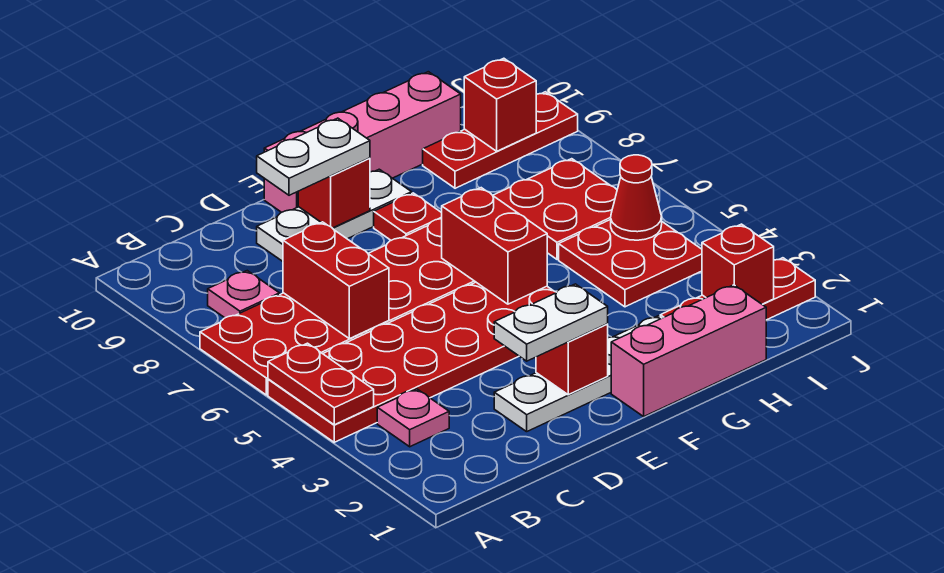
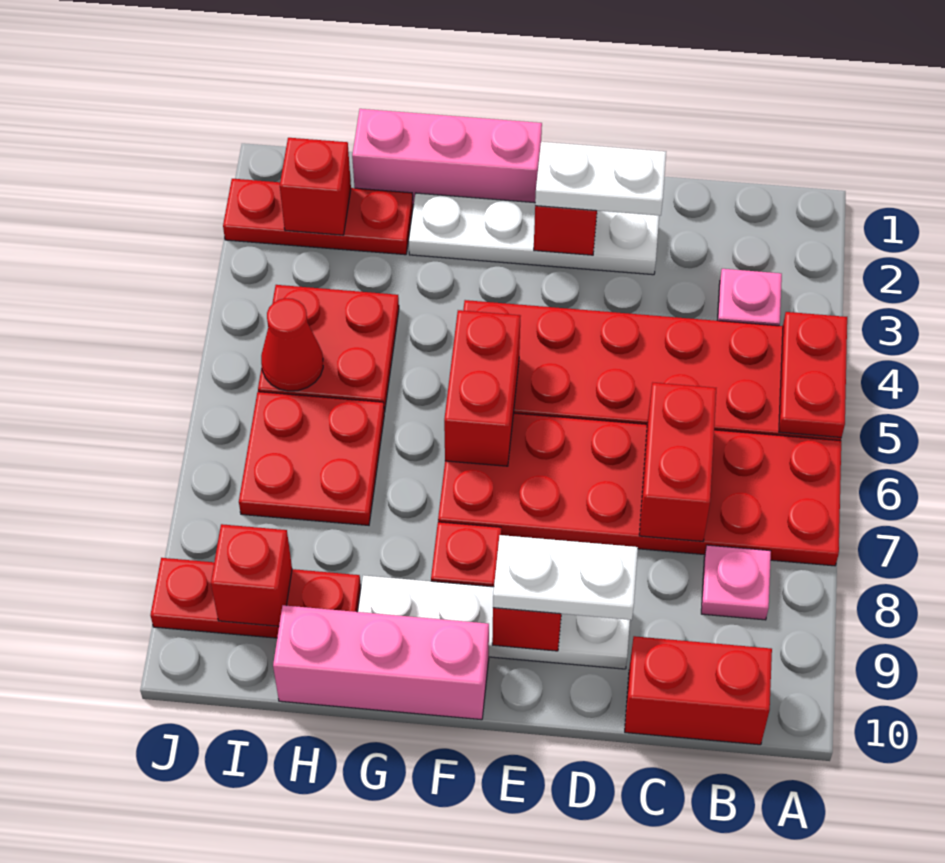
none -> red 1x2 brick [625,636,772,745]
white 1x3 plate [257,169,412,261] -> white 1x4 plate [358,575,630,669]
pink 1x4 brick [264,72,461,212] -> pink 1x3 brick [273,605,489,720]

